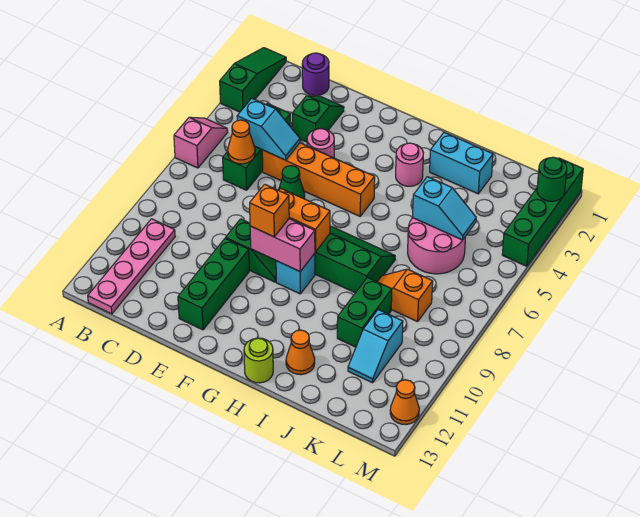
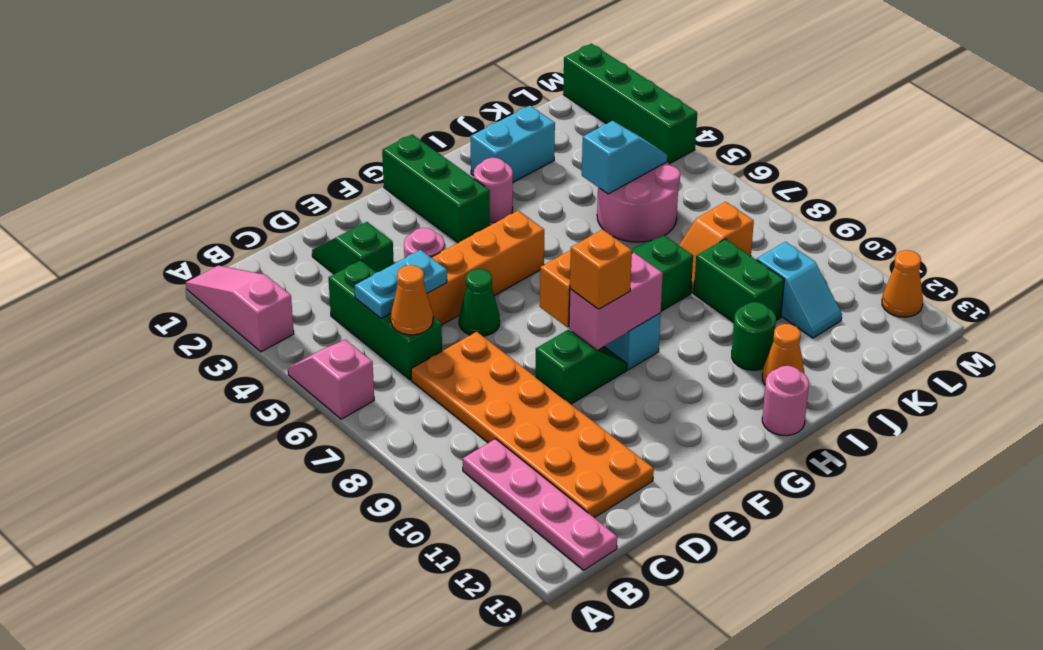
green 1x3 slope [220,48,286,112] -> pink 1x3 slope [186,266,294,352]
purple 1x1 round brick [302,53,329,96] -> none
cyan 1x2 slope [237,98,300,160] -> cyan 1x2 plate [355,250,447,318]
none -> orange 2x6 plate [411,332,654,518]
green 1x3 brick [178,238,249,330] -> green 1x3 brick moved to [382,134,490,243]
lime 1x1 round brick [244,338,273,383] -> pink 1x1 round brick [762,366,809,436]
green 1x1 round brick [537,157,567,201] -> green 1x1 round brick moved to [732,302,776,370]

